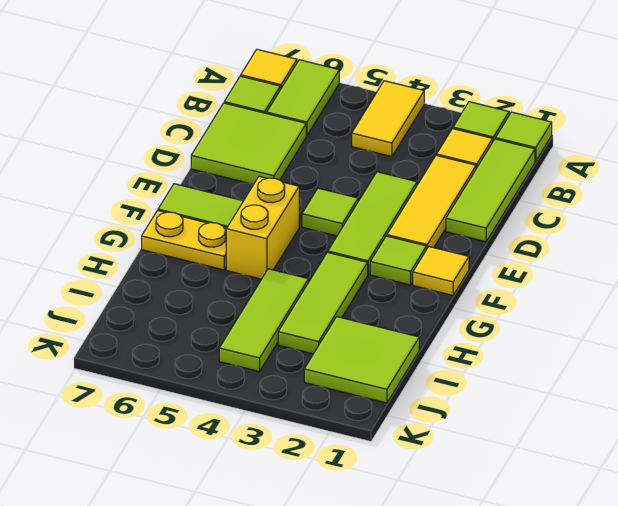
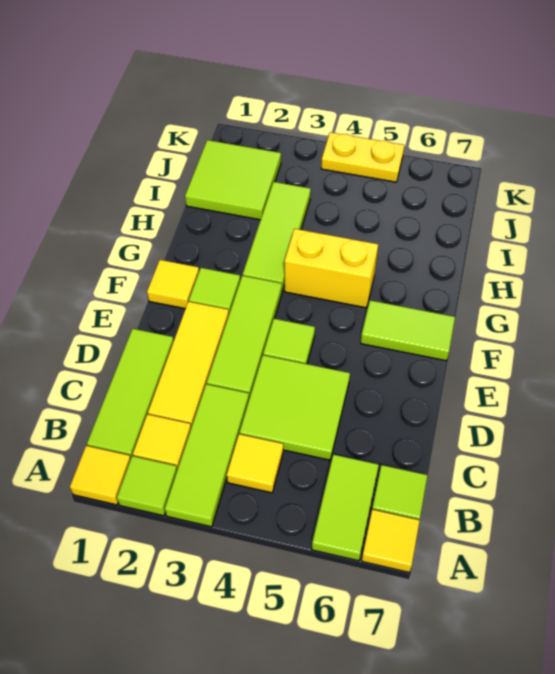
lime 1x1 tile [496,112,552,161] -> yellow 1x1 tile [70,446,131,505]
yellow 1x2 tile [352,81,424,157] -> yellow 1x1 tile [227,434,283,493]
lime 2x2 tile [191,103,306,184] -> lime 2x2 tile moved to [240,355,350,460]
yellow 1x2 brick [226,176,299,279] -> yellow 1x2 brick turned to [285,229,378,308]
yellow 1x2 plate [142,211,227,270] -> yellow 1x2 plate moved to [321,132,404,182]
lime 1x3 tile [219,269,309,372] -> lime 1x3 tile moved to [165,384,249,527]

